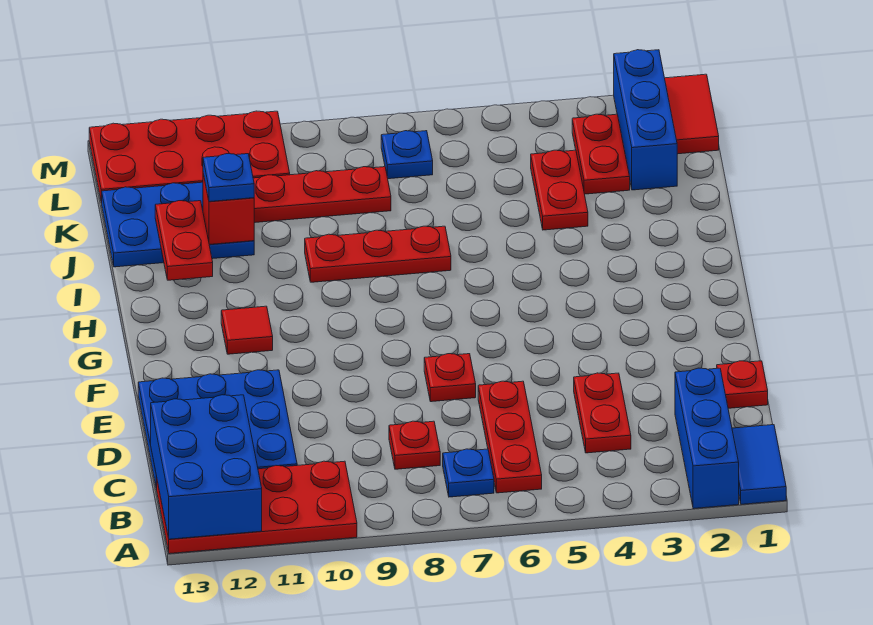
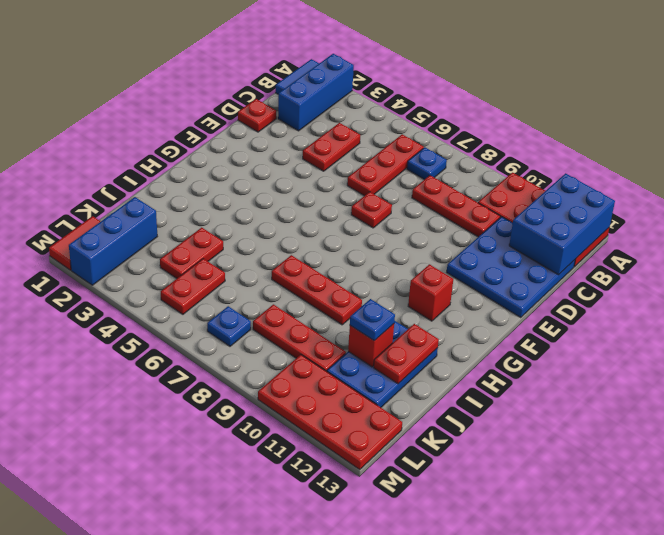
red 1x1 plate [389,421,440,469] -> red 1x3 plate [412,175,500,237]
red 1x1 tile [221,306,273,354] -> red 1x1 brick [408,264,453,321]
blue 2x3 plate [102,182,254,267] -> blue 2x3 plate turned to [327,321,438,407]
red 1x2 plate [572,114,630,194] -> red 1x2 plate moved to [161,259,225,314]

